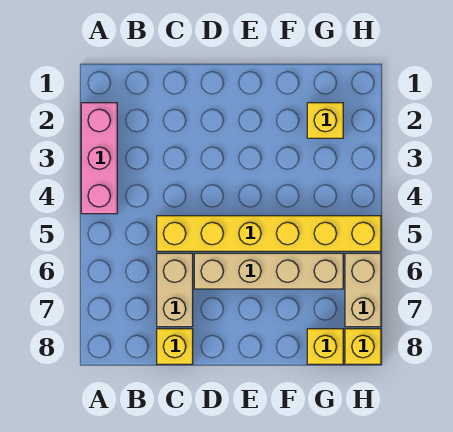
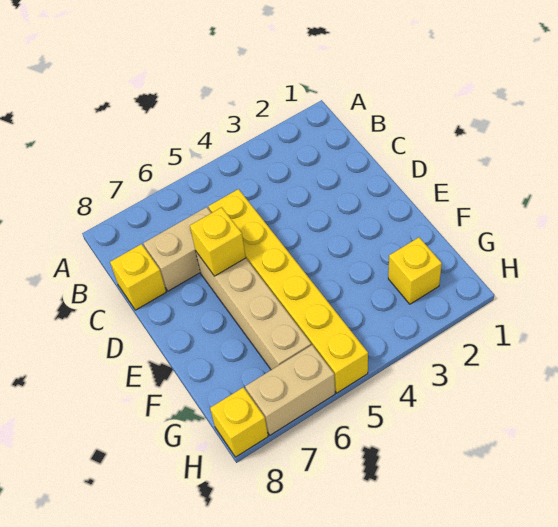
pink 1x3 brick [81,103,117,214] -> none
yellow 1x1 brick [307,329,343,364] -> yellow 1x1 brick moved to [190,207,246,276]

